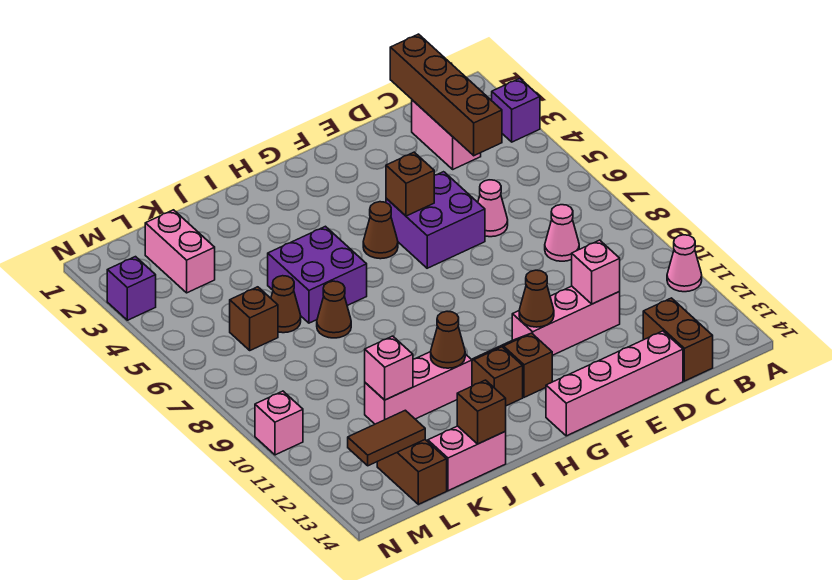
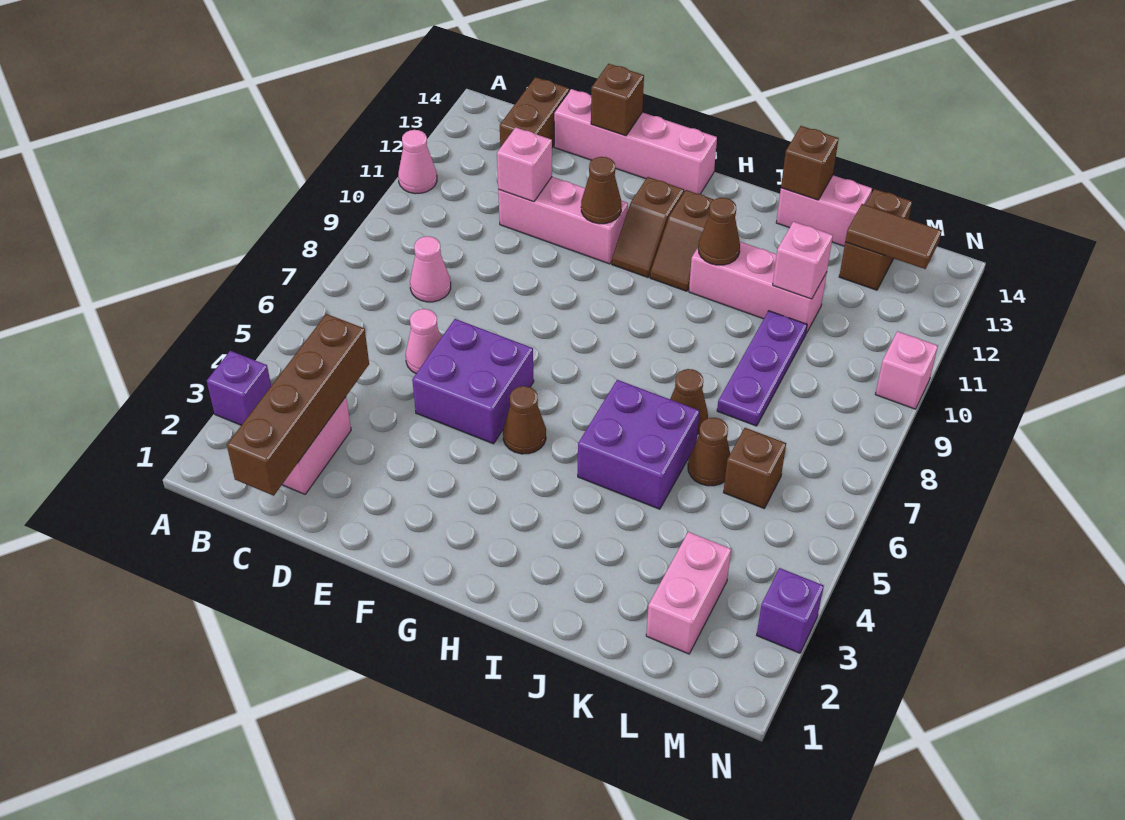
brown 1x1 brick [386,152,434,216] -> brown 1x1 brick moved to [591,64,644,136]
none -> purple 1x3 plate [717,311,807,426]

